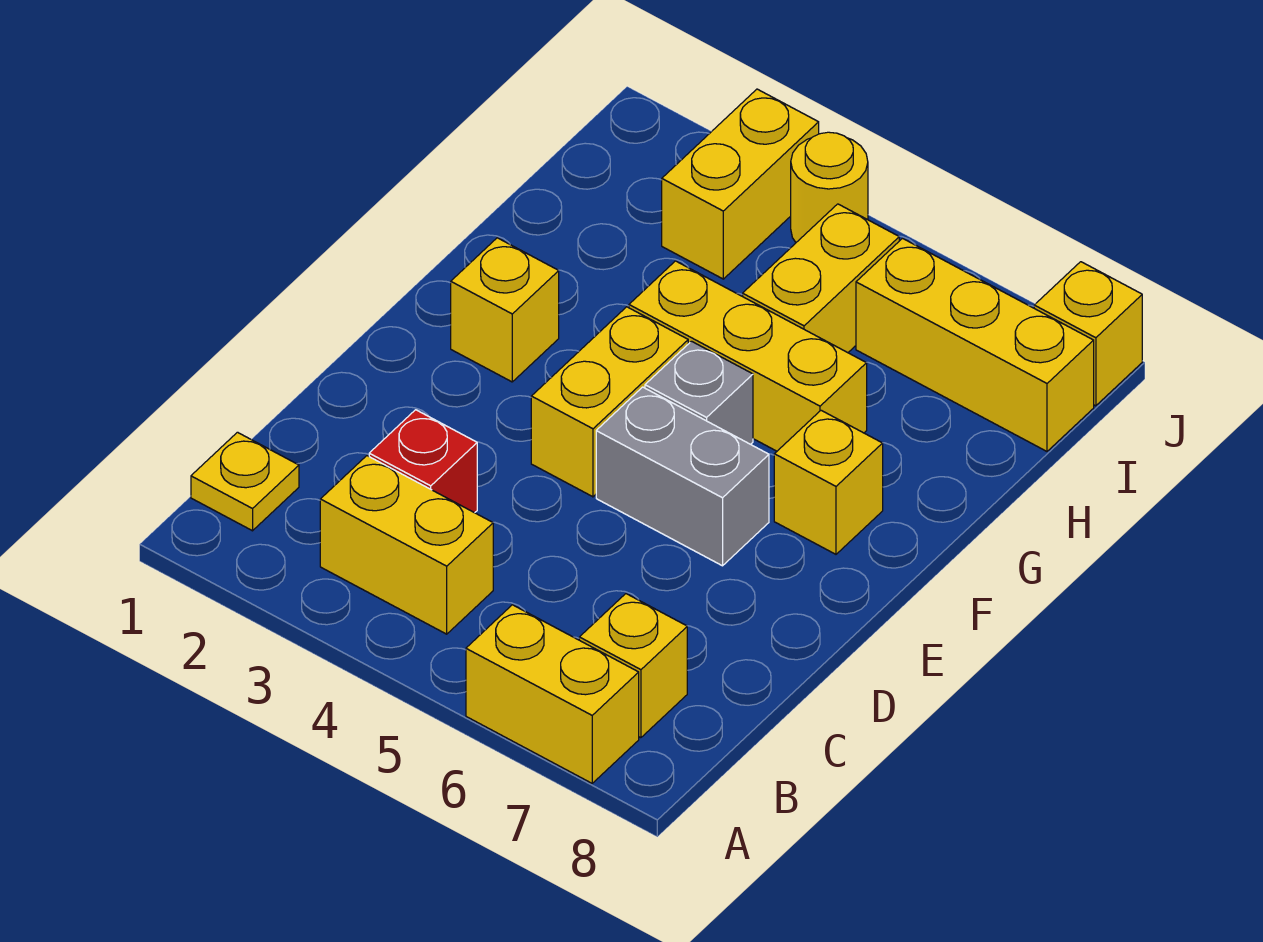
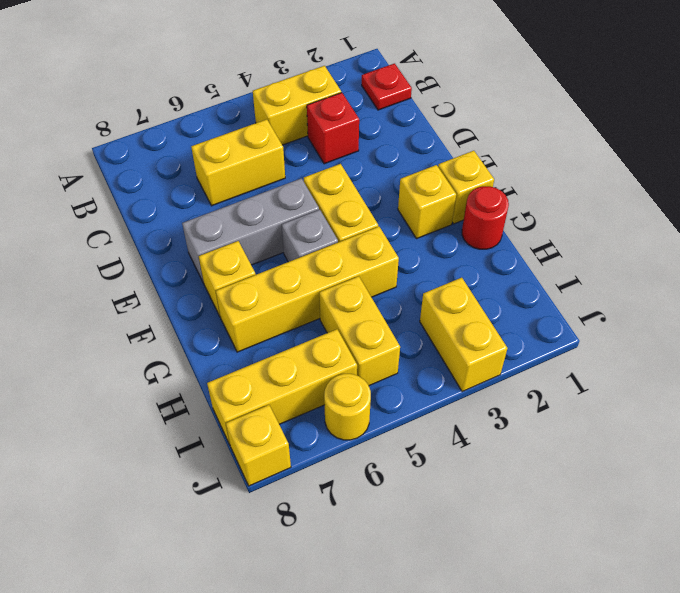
yellow 1x2 brick [466,605,639,783] -> yellow 1x2 brick moved to [191,119,285,206]
yellow 1x1 plate [191,432,299,531] -> red 1x1 plate [362,63,412,110]
yellow 1x1 brick [579,594,687,738] -> yellow 1x1 brick moved to [438,151,494,224]
grey 1x2 brick [596,387,769,566] -> grey 1x3 brick [182,178,319,283]
none -> red 1x1 round brick [462,186,509,249]
yellow 1x3 brick [629,261,867,451] -> yellow 1x4 brick [216,226,399,352]
yellow 1x1 round brick [791,132,868,242] -> yellow 1x1 round brick moved to [324,374,371,440]

